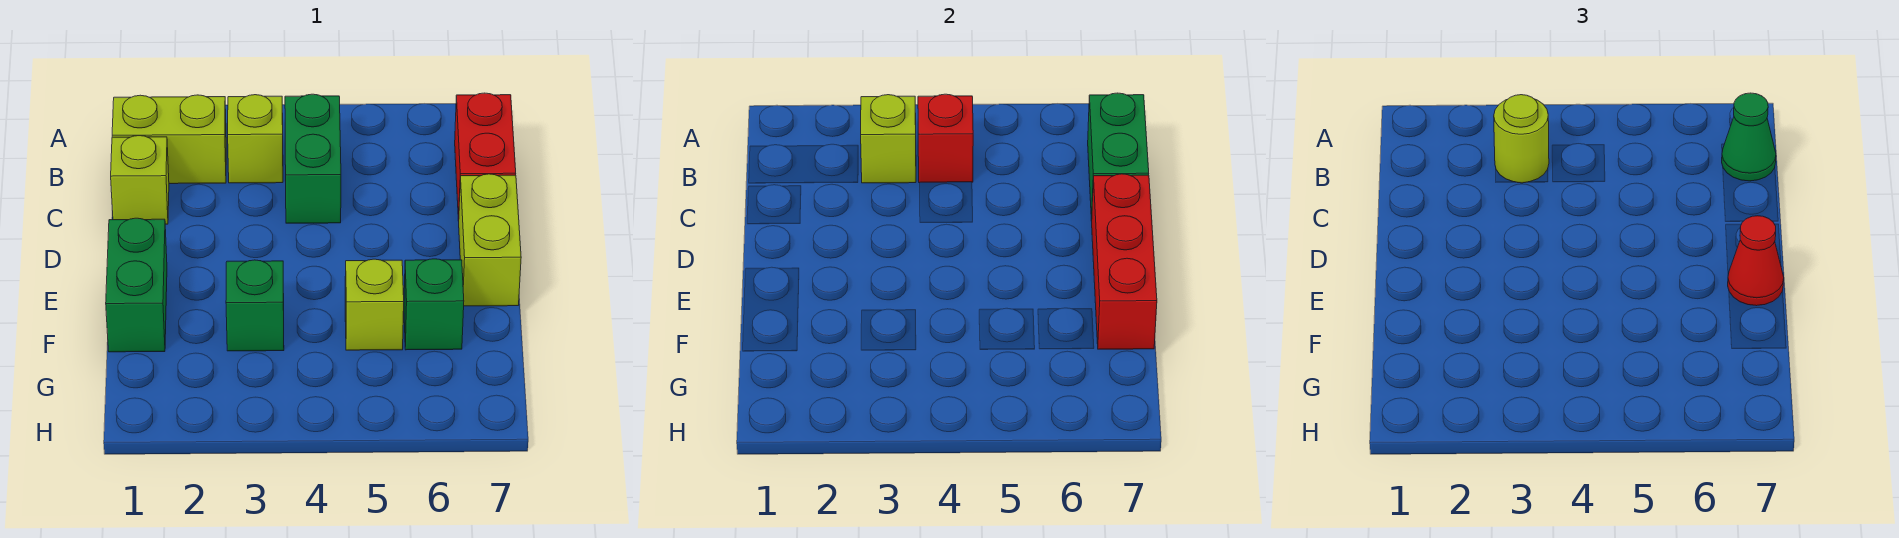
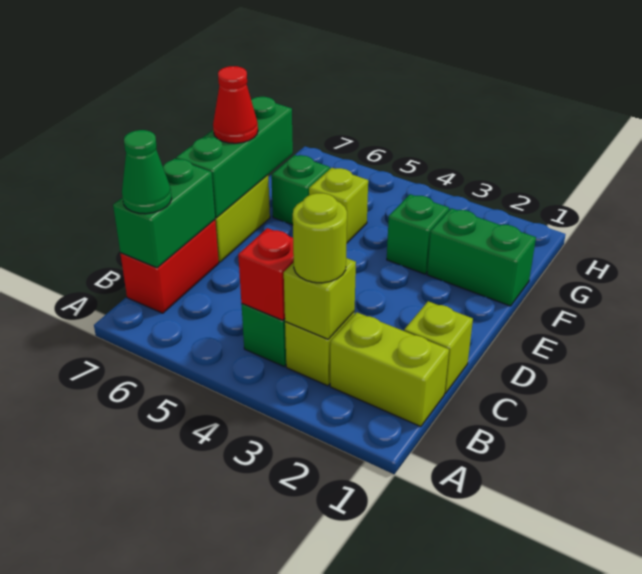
red 1x3 brick [1092,174,1157,349] -> green 1x3 brick [176,97,293,218]
green 1x2 brick [106,218,167,352] -> green 1x2 brick turned to [427,208,536,306]

